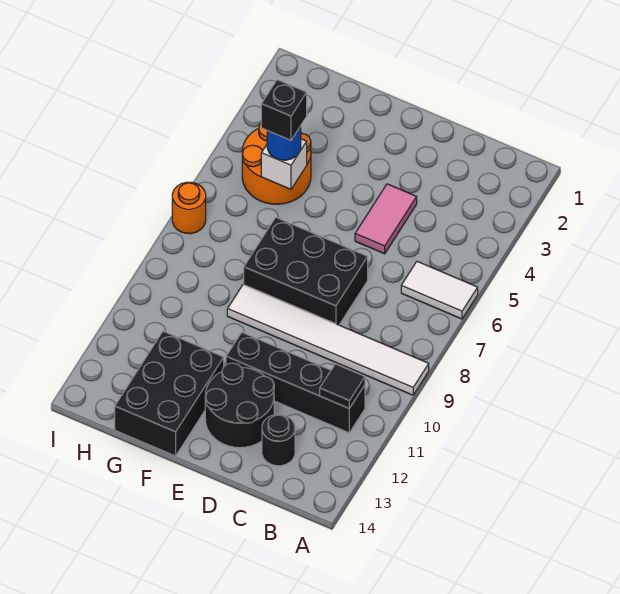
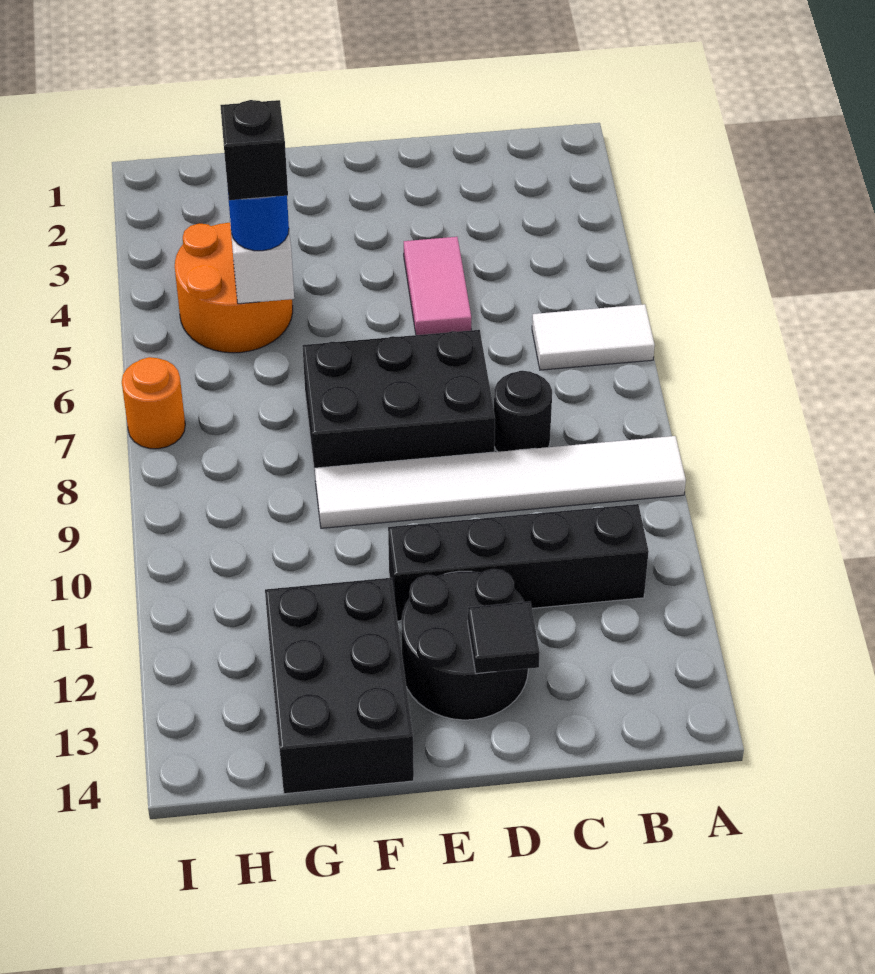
black 1x1 tile [320,364,365,408] -> black 1x1 tile moved to [468,601,540,674]
black 1x1 round brick [262,414,295,466] -> black 1x1 round brick moved to [494,371,552,452]

